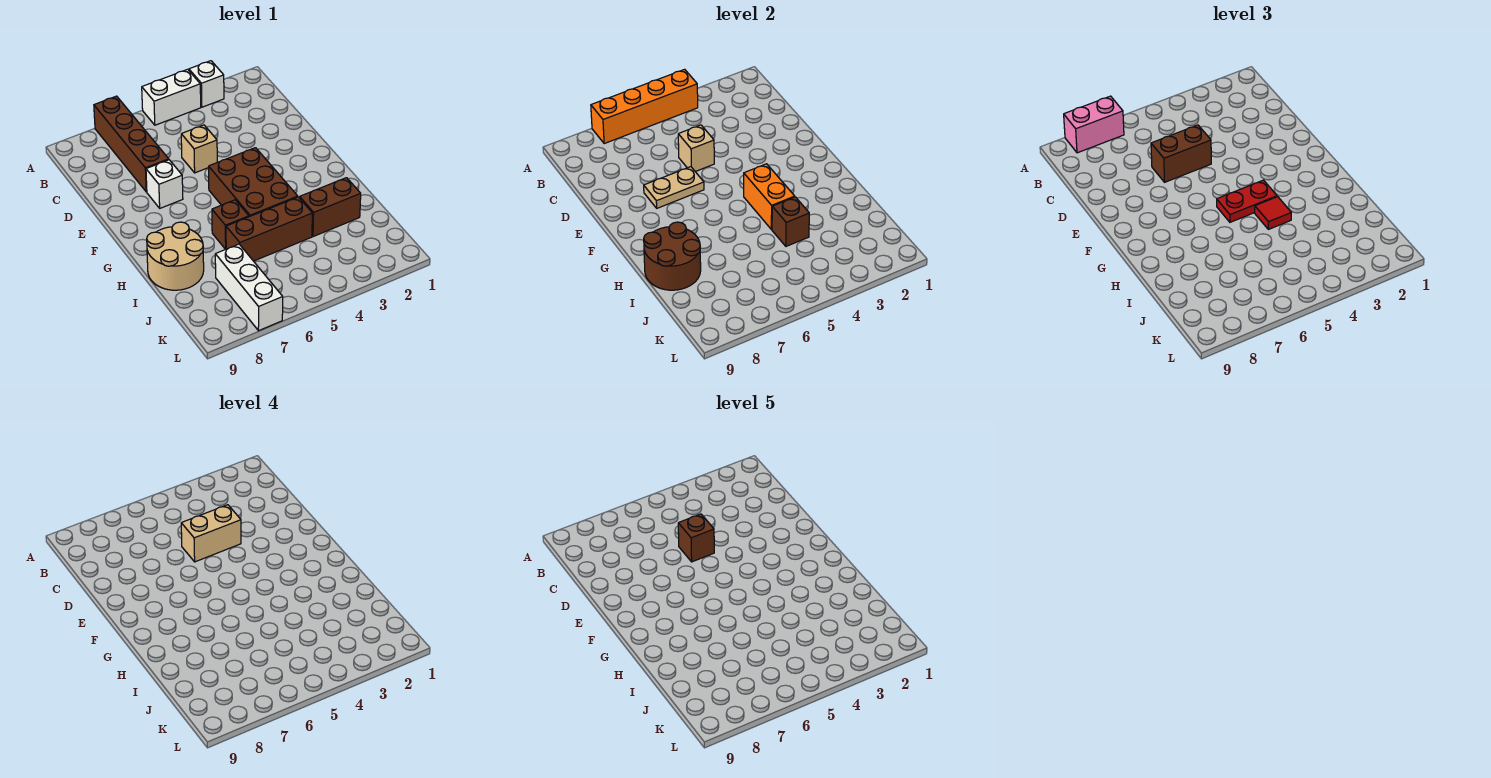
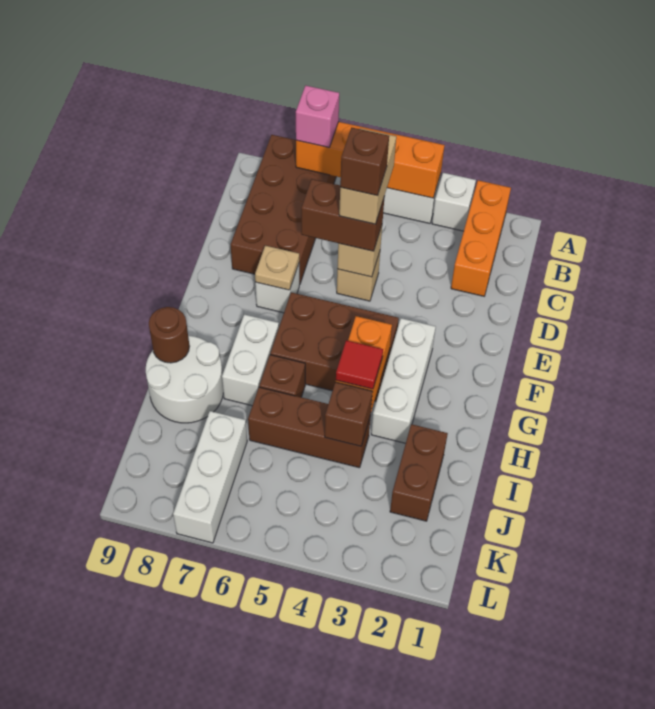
none -> orange 1x3 brick [451,180,511,296]
brown 1x4 brick [94,96,169,192] -> brown 2x4 brick [231,135,336,285]
pink 1x2 brick [1064,96,1124,153] -> pink 1x1 brick [296,85,339,148]
tan 1x2 brick [181,505,241,562] -> tan 1x2 brick turned to [339,128,396,224]
tan 1x2 plate [644,167,704,208] -> tan 1x1 plate [255,246,299,290]
none -> white 1x3 brick [371,318,436,443]
brown 2x3 brick [209,148,298,217] -> brown 2x3 brick turned to [270,292,399,401]
red 1x2 plate [1217,180,1277,222] -> none
none -> white 1x2 brick [222,314,279,406]
tan 2x2 round brick [147,222,204,290] -> white 2x2 round brick [146,336,223,423]
brown 2x2 round brick [644,222,701,290] -> brown 1x1 round brick [149,307,190,363]
brown 1x2 brick [300,178,361,237] -> brown 1x2 brick turned to [390,424,448,521]

